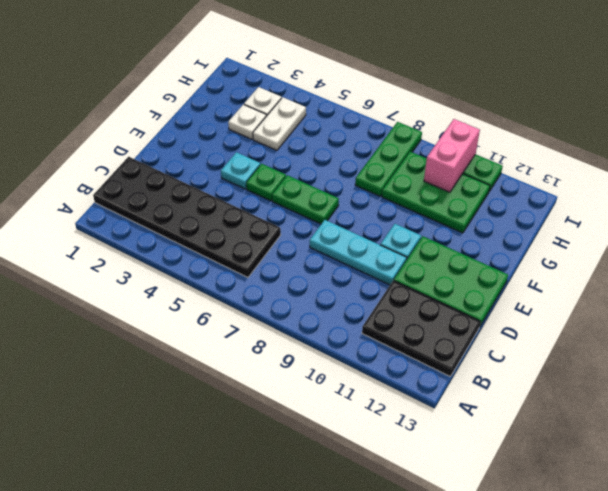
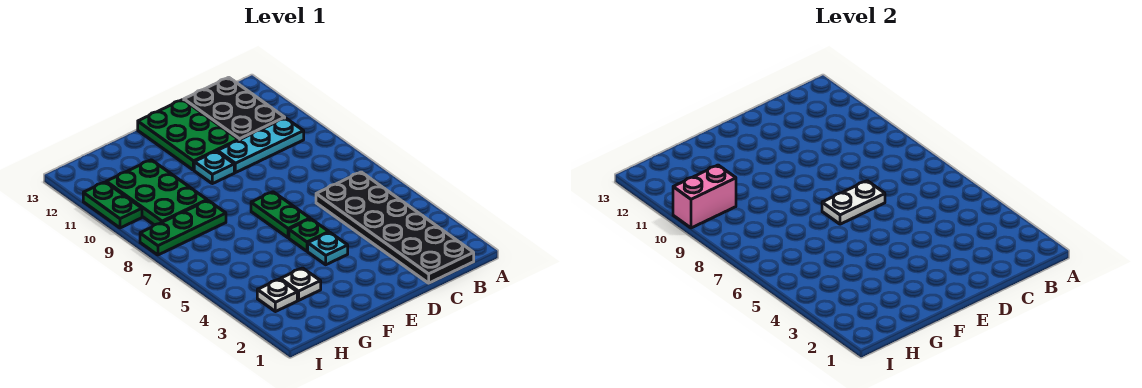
cyan 1x3 plate [310,220,407,285] -> cyan 1x3 plate turned to [217,118,304,173]
white 1x2 plate [253,97,306,150] -> white 1x2 plate moved to [822,181,885,224]

